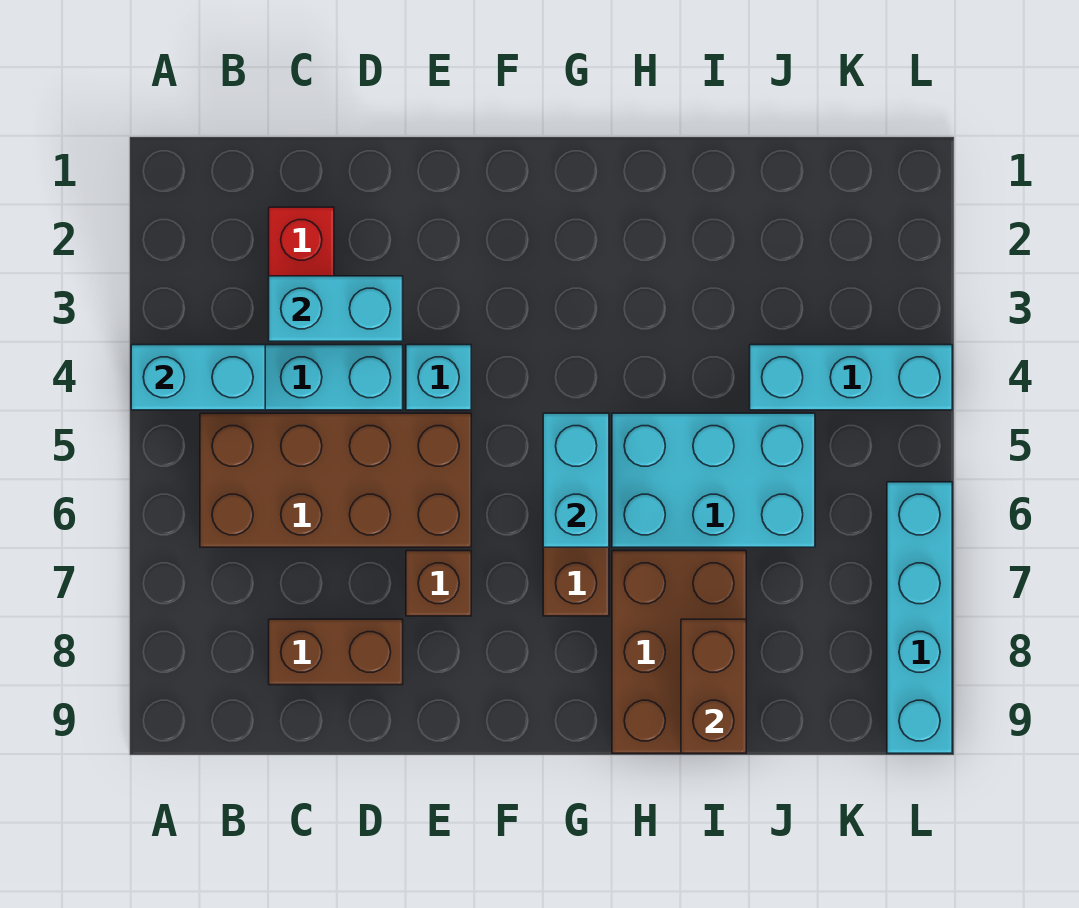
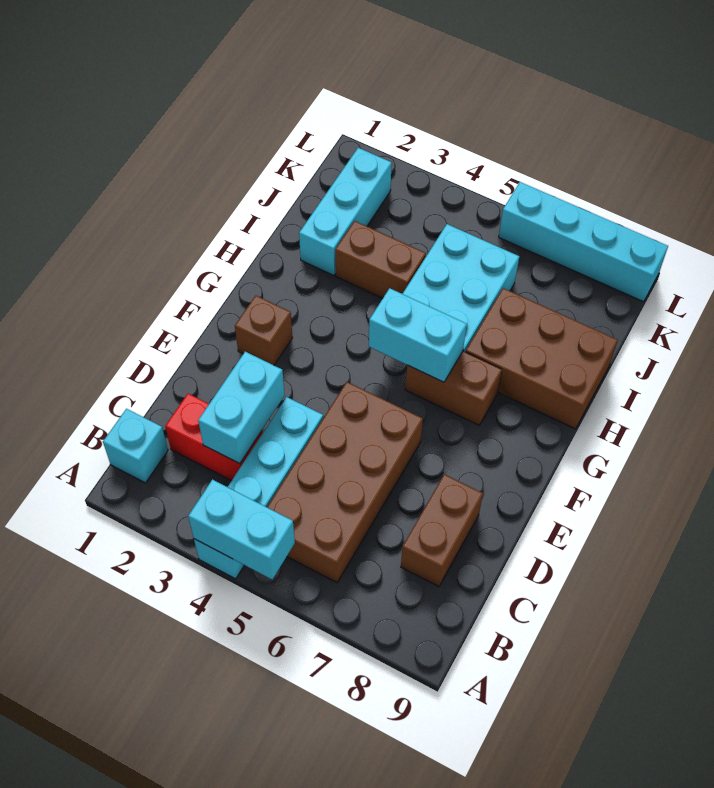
cyan 1x2 brick [131,345,265,410] -> cyan 1x2 brick turned to [188,480,295,579]
cyan 1x1 brick [406,345,471,410] -> cyan 1x1 brick moved to [103,409,168,483]
brown 1x1 brick [406,551,471,616] -> brown 1x1 brick moved to [235,296,292,365]
brown 1x2 brick [681,619,746,753] -> brown 1x2 brick moved to [335,221,426,298]
cyan 1x3 brick [750,345,952,410] -> cyan 1x3 brick moved to [299,148,392,276]

